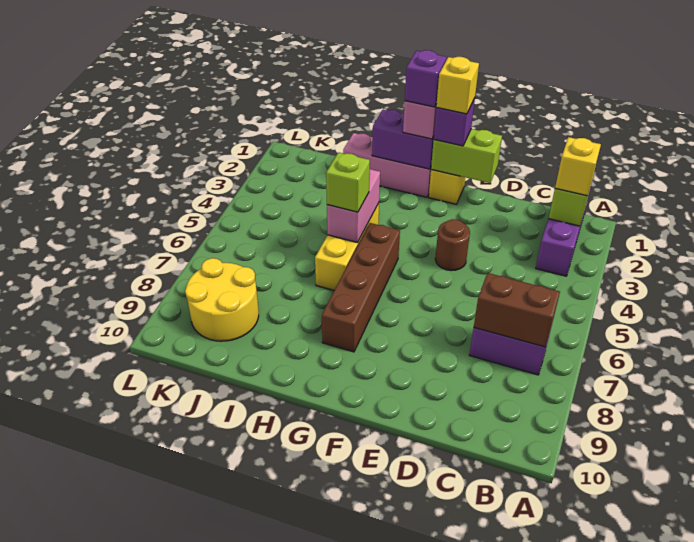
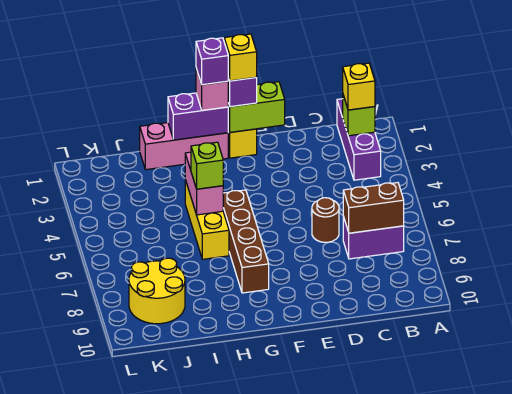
brown 1x1 round brick [435,219,470,271] -> brown 1x1 round brick moved to [312,198,339,242]

